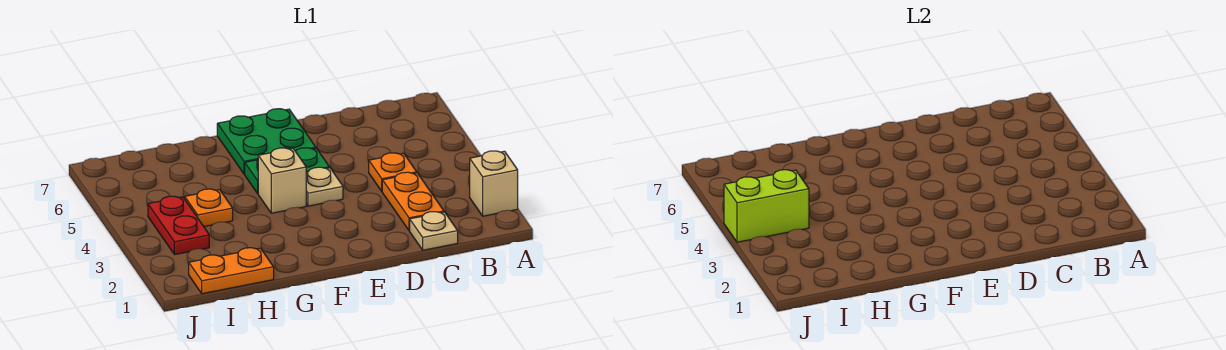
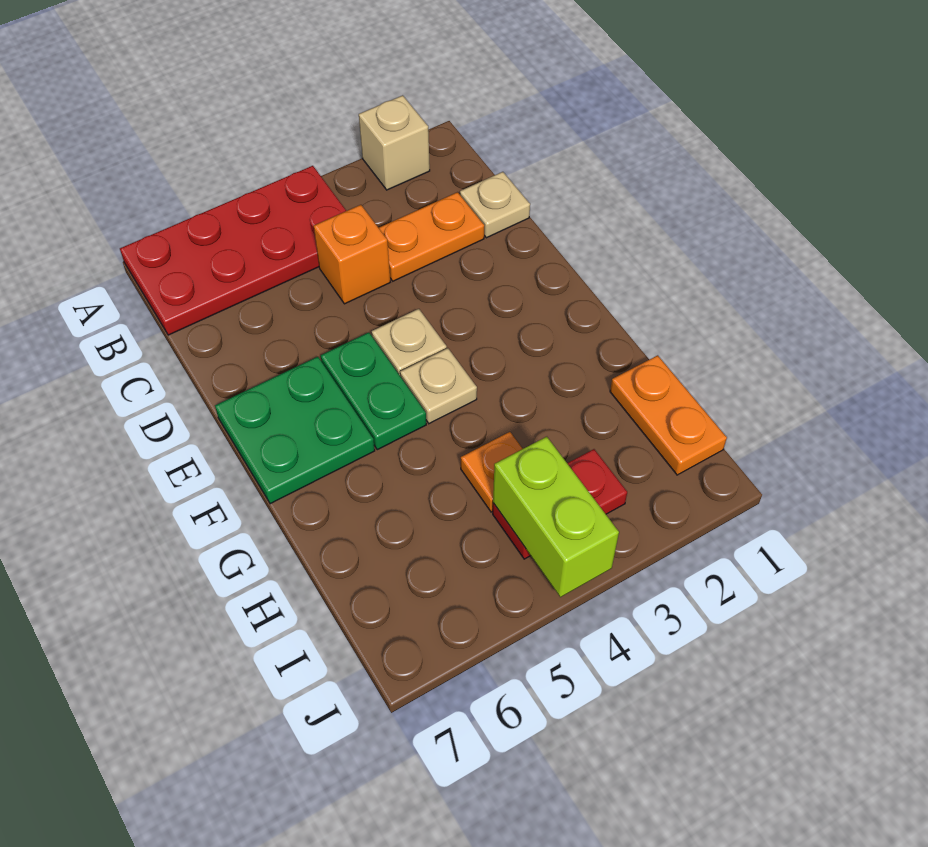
none -> red 2x4 plate [120,166,346,335]
orange 1x1 plate [369,153,417,191] -> orange 1x1 brick [314,205,390,304]
tan 1x1 brick [258,148,306,213] -> tan 1x1 plate [400,348,477,424]

